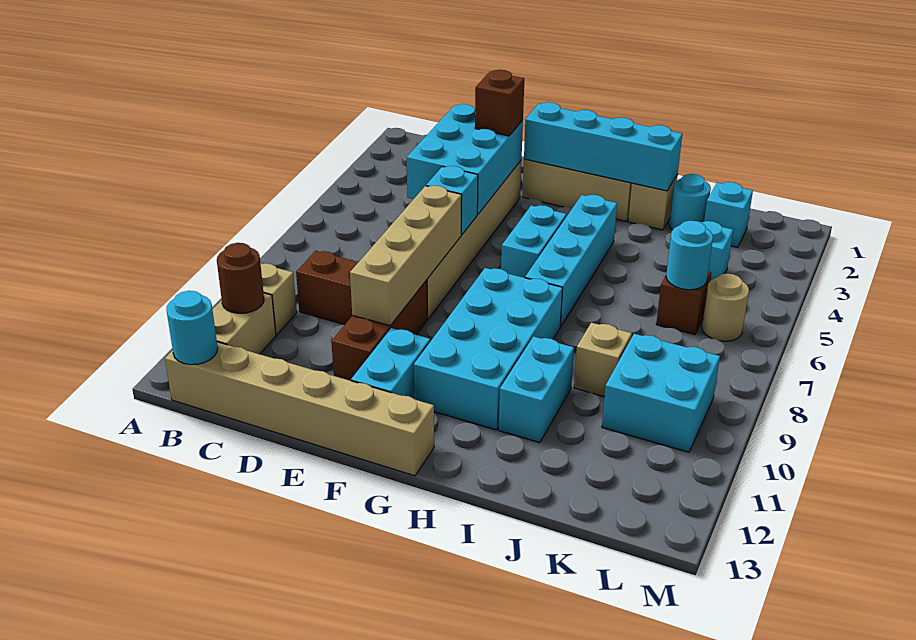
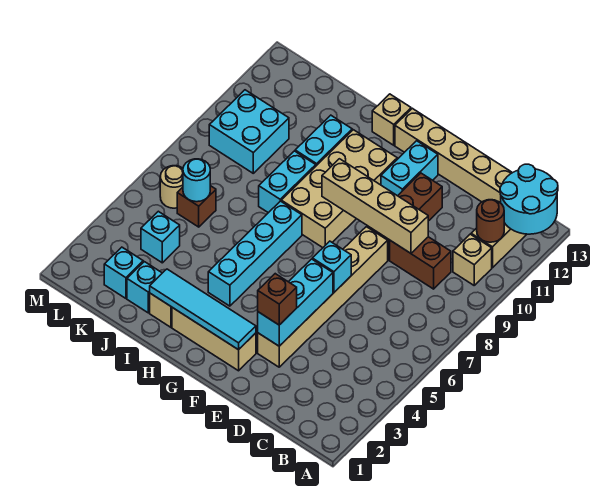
cyan 1x1 round brick [166,291,218,365] -> cyan 2x2 round brick [500,164,558,234]
cyan 2x3 brick [407,104,523,214] -> cyan 1x3 brick [258,259,333,346]
tan 1x4 brick [350,186,462,326] -> tan 1x4 brick turned to [322,159,428,253]
cyan 1x4 brick [524,102,682,191] -> cyan 1x4 tile [150,269,256,350]
cyan 1x2 brick [501,205,566,278] -> cyan 1x2 brick moved to [259,151,316,213]
cyan 2x4 brick [414,268,563,430] -> tan 2x4 brick [281,130,397,248]
cyan 1x1 round brick [669,174,711,230] -> cyan 1x1 brick [127,262,162,313]
tan 1x1 brick [574,323,632,397] -> tan 1x1 brick moved to [372,94,411,145]

